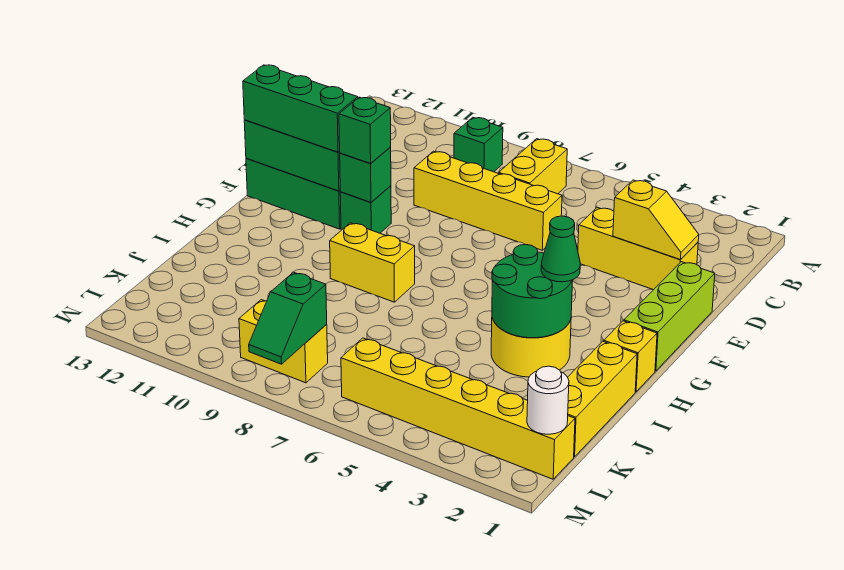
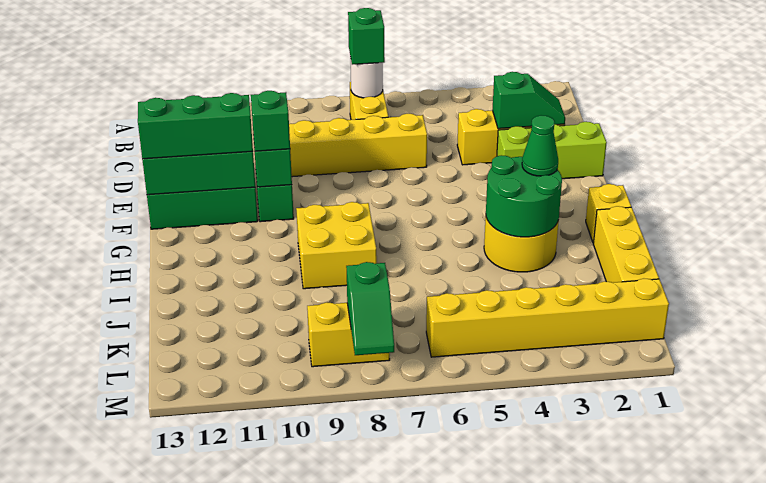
green 1x1 brick [454,117,503,172] -> green 1x1 brick moved to [348,8,385,65]
yellow 1x2 slope [613,180,699,260] -> green 1x2 slope [492,72,565,129]
lime 1x3 brick [624,262,715,371] -> lime 1x3 brick turned to [497,122,607,179]
yellow 1x2 brick [330,223,415,302] -> yellow 2x2 brick [296,202,377,289]
white 1x1 round brick [527,366,569,434] -> white 1x1 round brick moved to [350,57,383,98]

